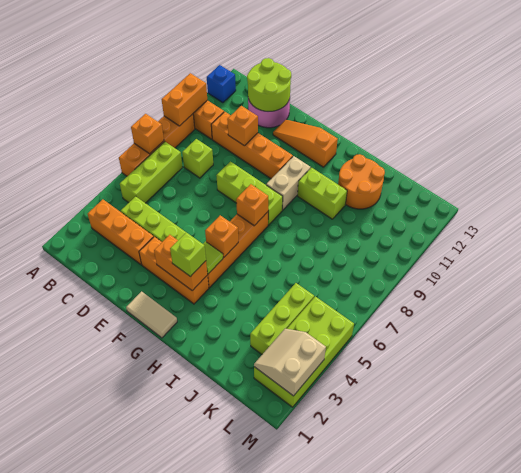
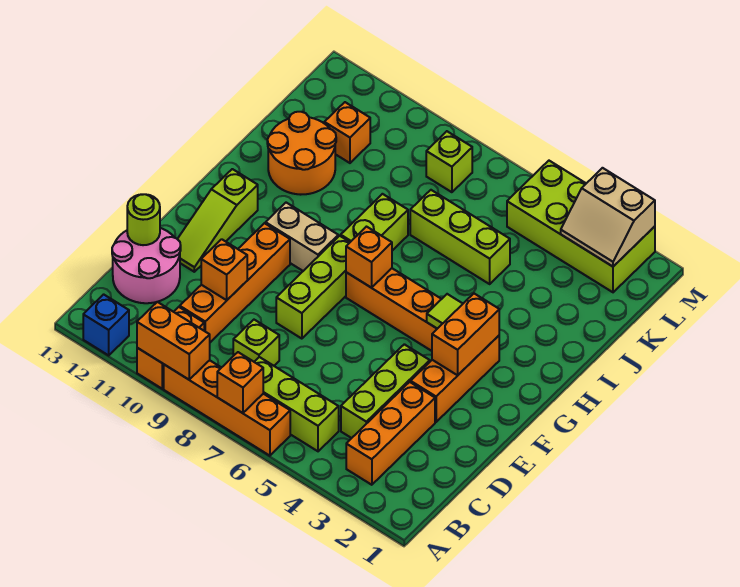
lime 2x2 round brick [247,58,291,112] -> lime 1x1 round brick [127,194,160,245]
orange 1x3 slope [273,120,338,167] -> lime 1x3 slope [178,169,258,272]
tan 1x2 tile [126,291,177,338] -> none
lime 1x1 brick [170,232,206,277] -> lime 1x1 brick moved to [426,131,472,192]
orange 1x1 brick [205,215,238,257] -> orange 1x1 brick moved to [324,102,370,163]
lime 1x2 brick [298,168,347,219] -> lime 1x2 brick moved to [341,194,408,251]
lime 1x3 brick [250,283,314,354] -> lime 1x3 brick moved to [410,190,510,284]

